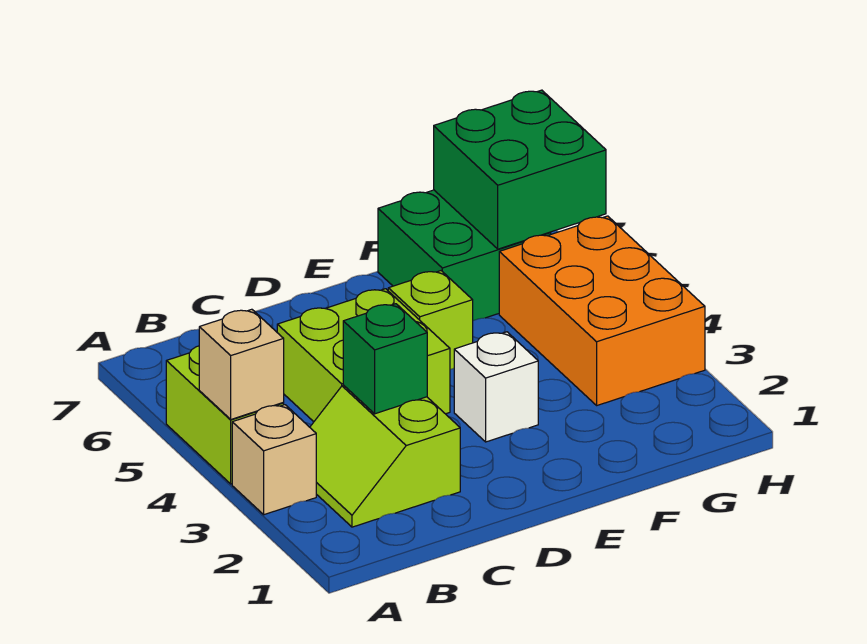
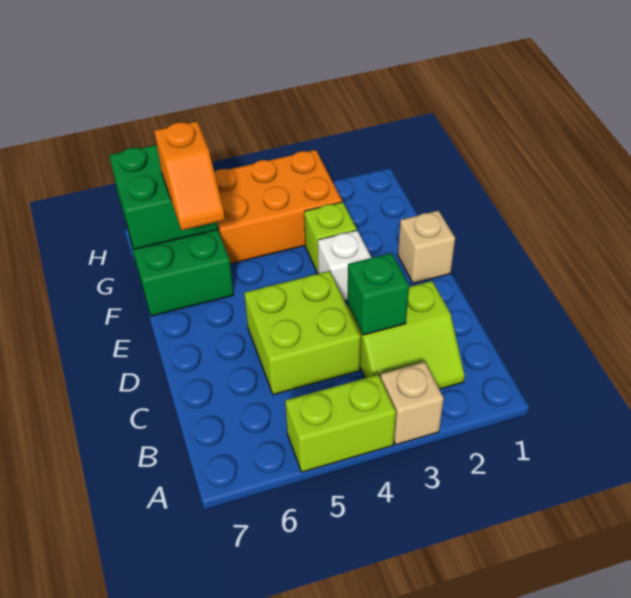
tan 1x1 brick [199,309,284,419] -> tan 1x1 brick moved to [398,211,455,283]
lime 1x1 brick [388,271,473,370] -> lime 1x1 brick moved to [304,202,357,273]
none -> orange 1x2 slope [154,121,225,230]

